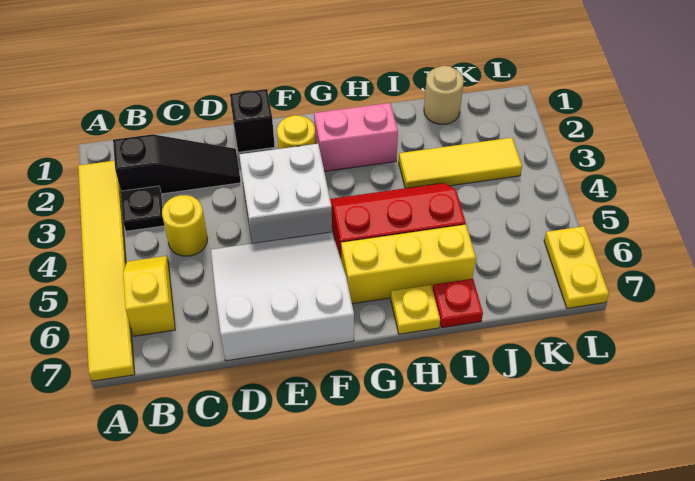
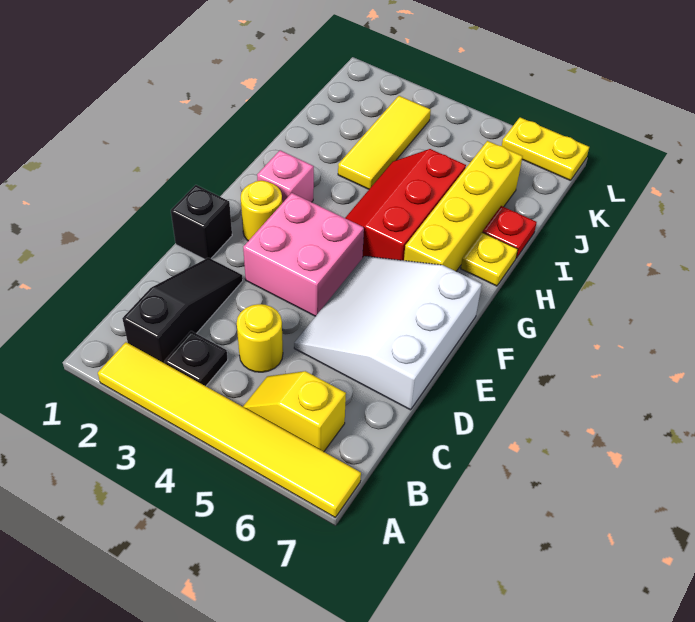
white 2x2 brick [239,144,332,243] -> pink 2x2 brick [243,193,364,316]
pink 1x2 brick [314,103,398,171] -> pink 1x1 brick [257,150,314,203]
yellow 1x3 brick [341,224,476,304] -> yellow 1x4 brick [404,141,523,271]
tan 1x1 round brick [424,66,464,124] -> none

